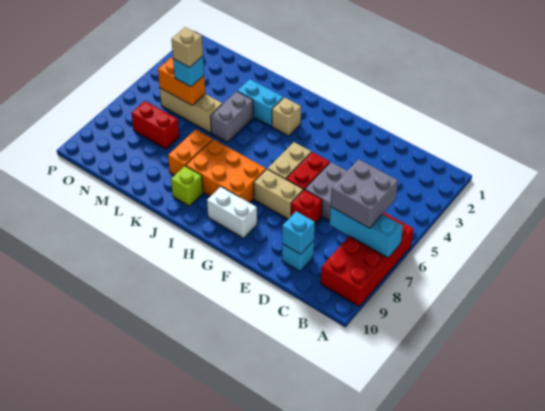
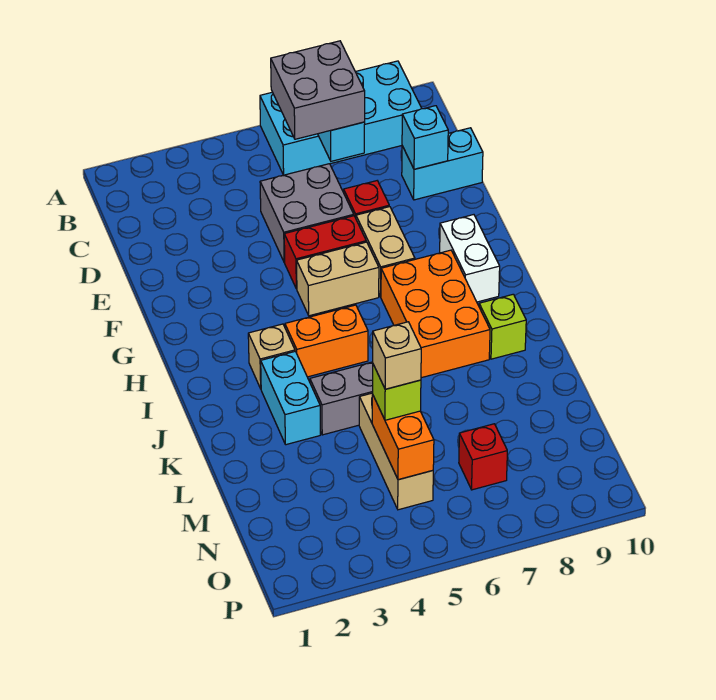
red 2x4 brick [321,212,414,306] -> cyan 2x4 brick [260,61,422,175]
cyan 1x1 brick [282,241,314,271] -> cyan 1x2 brick [402,128,483,200]
orange 1x2 brick [168,129,212,176] -> orange 1x2 brick moved to [285,305,368,377]
cyan 1x1 brick [173,56,204,87] -> lime 1x1 brick [373,365,421,420]
red 1x2 brick [131,101,179,149] -> red 1x1 brick [459,424,507,490]

